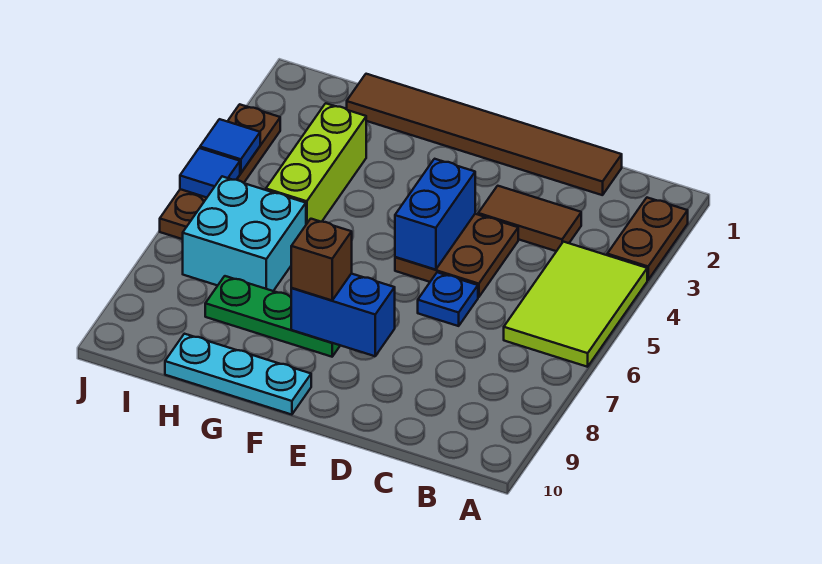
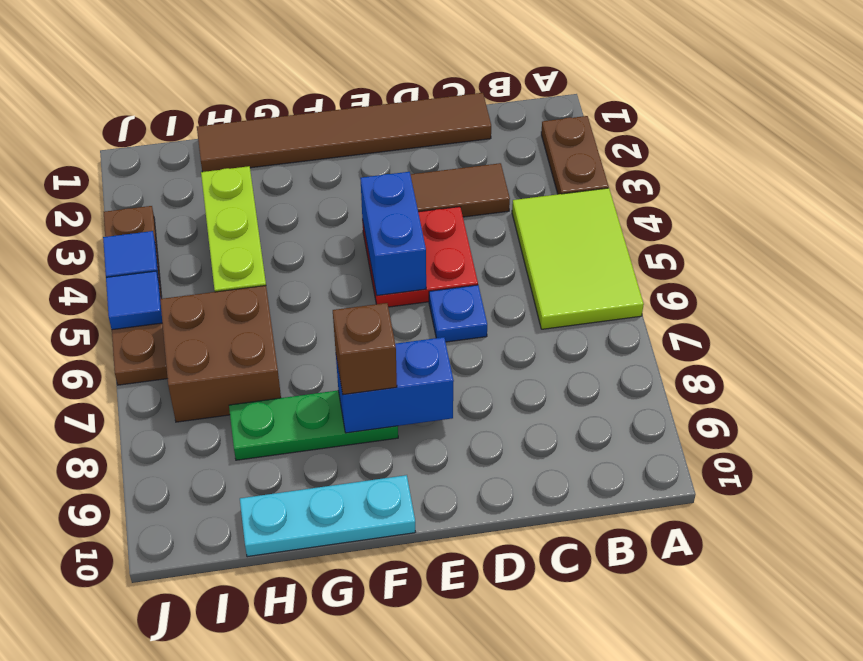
brown 2x2 plate [395,214,518,297] -> red 2x2 plate [362,207,478,307]
cyan 2x2 brick [183,176,306,291] -> brown 2x2 brick [160,286,281,422]

